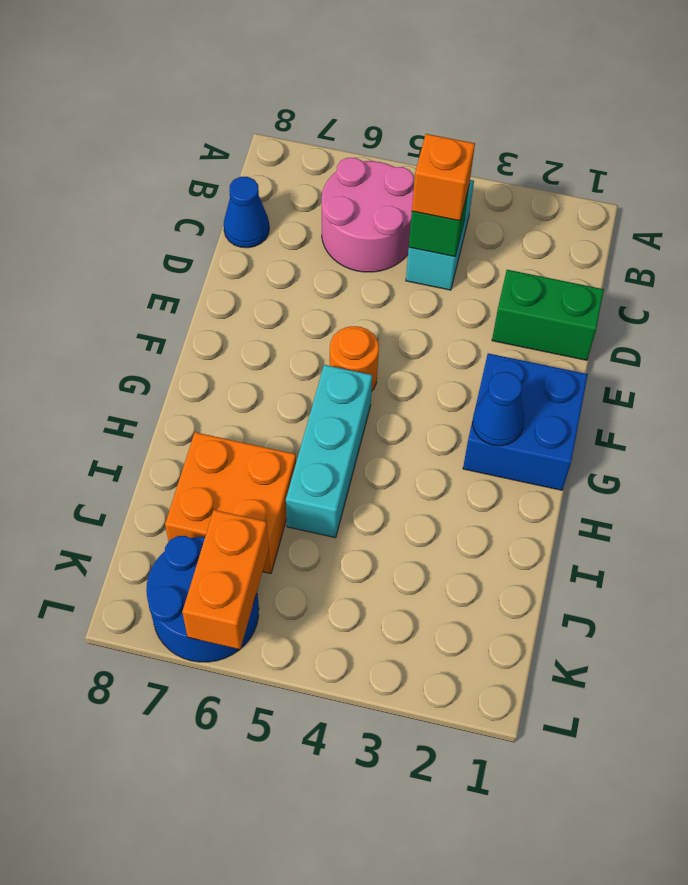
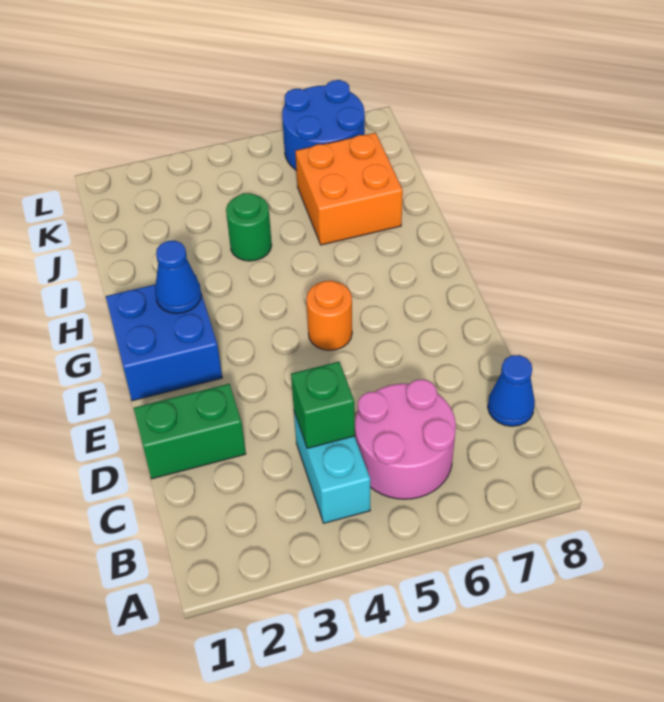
orange 1x1 brick [412,134,475,221] -> none
cyan 1x3 brick [286,365,372,538] -> none
none -> green 1x1 round brick [226,193,272,261]
orange 1x2 brick [182,510,269,649] -> none

